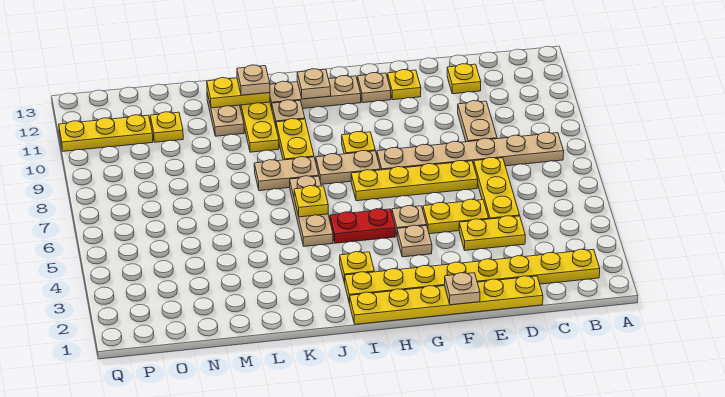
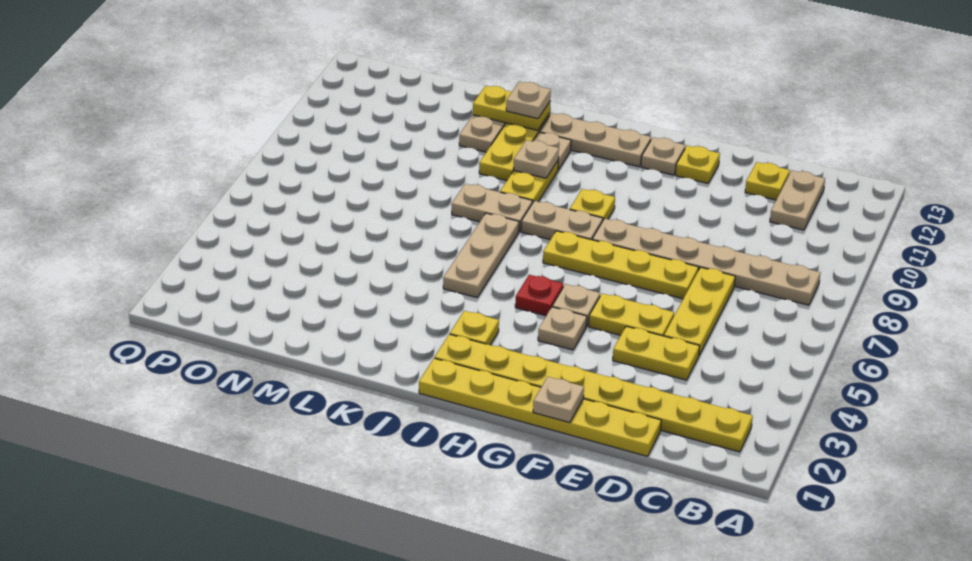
tan 1x2 plate [458,101,497,142] -> tan 1x2 plate moved to [770,171,825,230]
red 1x2 plate [330,209,395,243] -> red 1x1 plate [515,275,563,316]
tan 1x1 plate [297,69,331,99] -> tan 1x1 plate moved to [514,140,559,178]
yellow 1x1 plate [294,186,328,217] -> none
yellow 1x1 plate [150,112,183,142] -> none
yellow 1x3 plate [59,115,153,151] -> none

